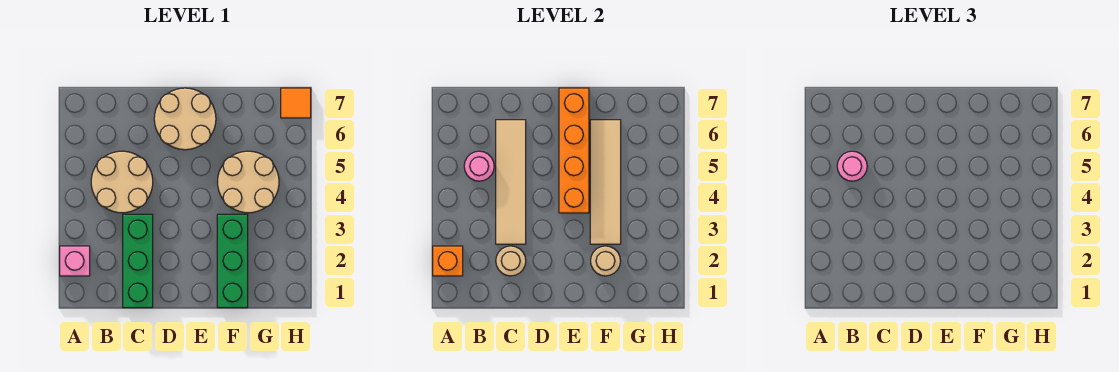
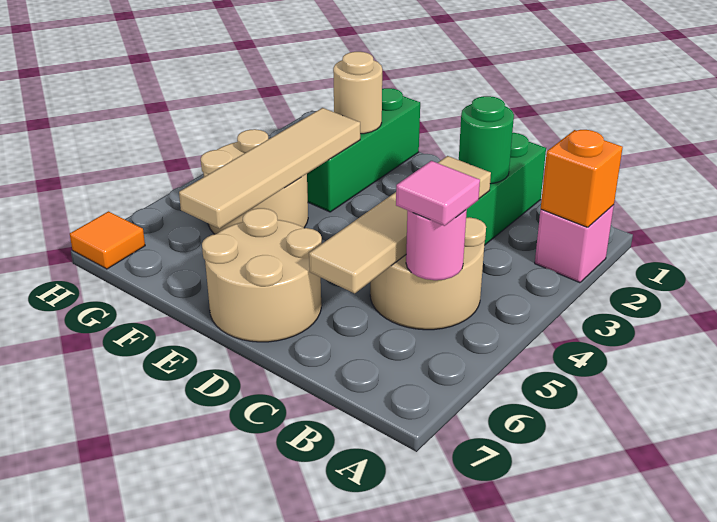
pink 1x1 round brick [837,151,867,181] -> pink 1x1 tile [396,161,480,226]
tan 1x1 round brick [496,246,526,276] -> green 1x1 round brick [459,96,514,184]
orange 1x4 brick [559,88,589,213] -> none

